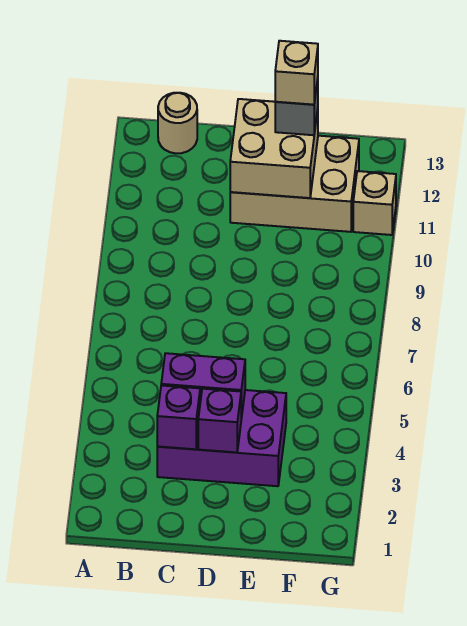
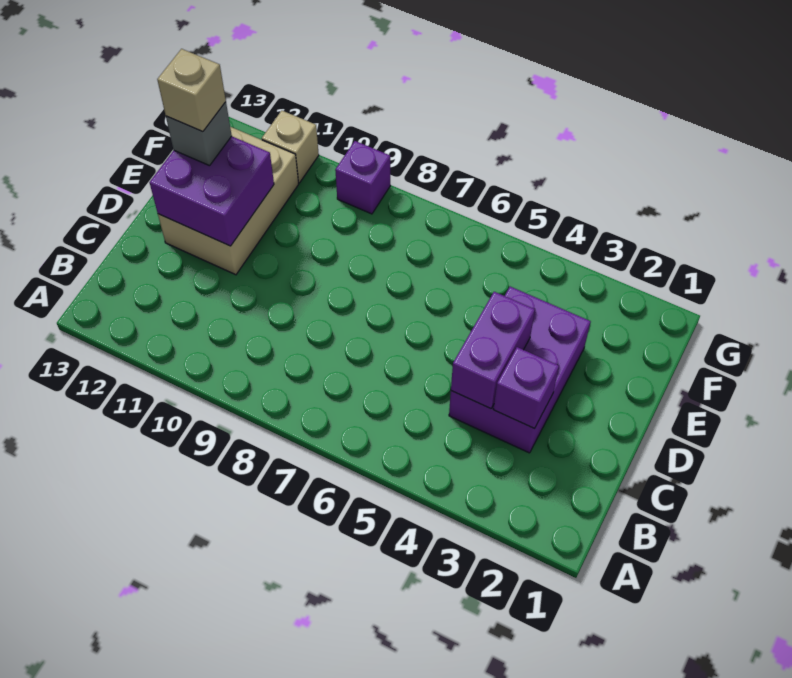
tan 1x1 round brick [158,93,197,153] -> none
purple 1x1 brick [198,389,241,452] -> purple 1x1 brick moved to [335,141,390,214]
tan 2x2 brick [230,99,318,198] -> purple 2x2 brick [150,136,274,246]

